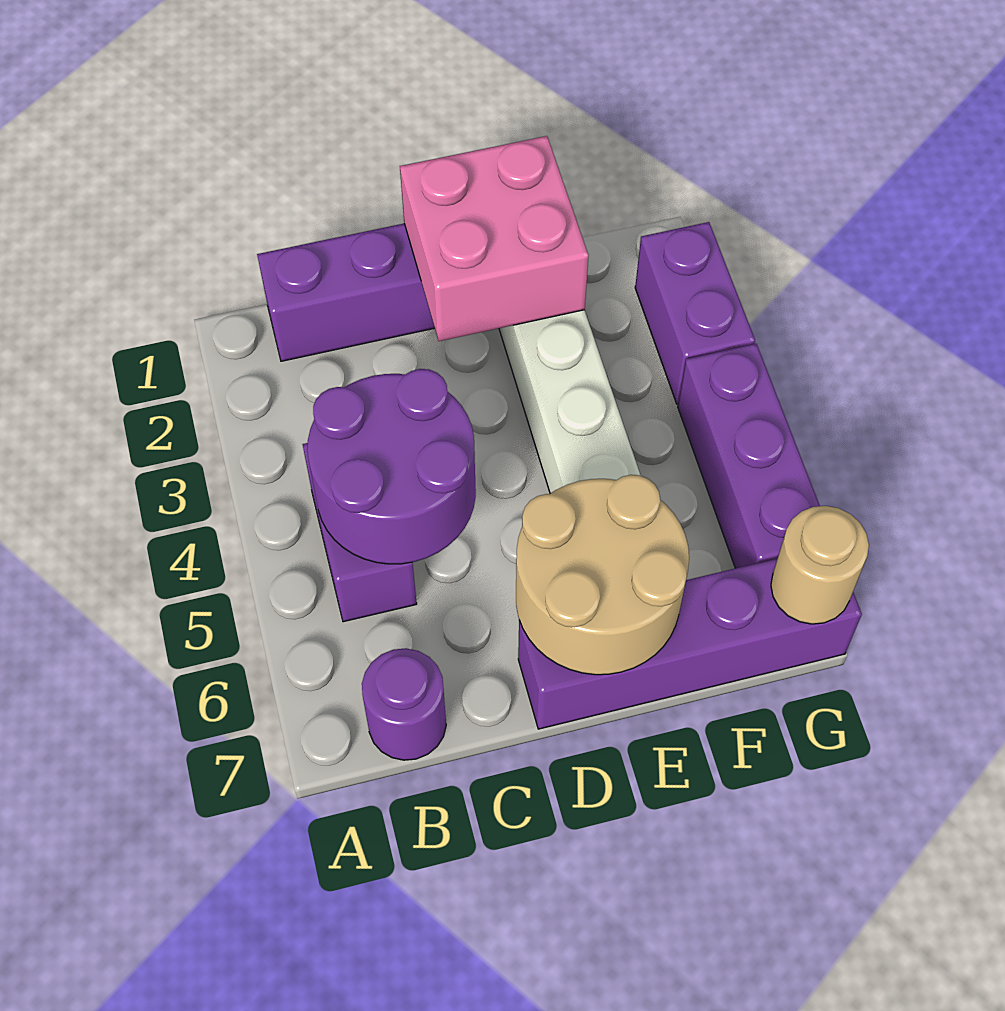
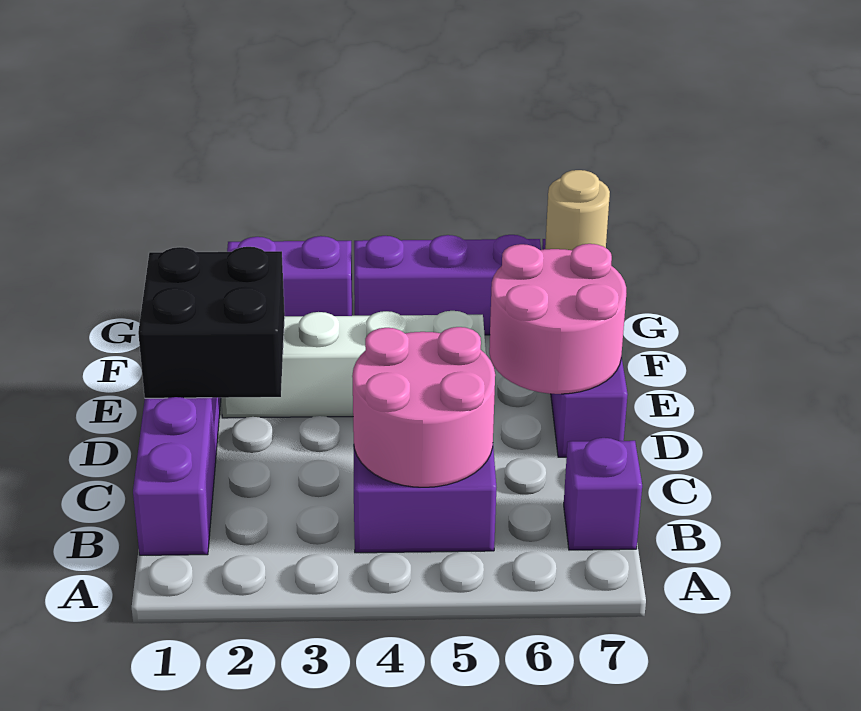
purple 2x2 round brick [307,369,476,564] -> pink 2x2 round brick [352,327,495,487]
purple 1x1 round brick [362,648,446,760] -> purple 1x1 brick [564,438,642,550]
pink 2x2 brick [400,136,589,341] -> black 2x2 brick [138,247,285,398]
tan 2x2 round brick [516,475,689,675] -> pink 2x2 round brick [489,244,626,394]

